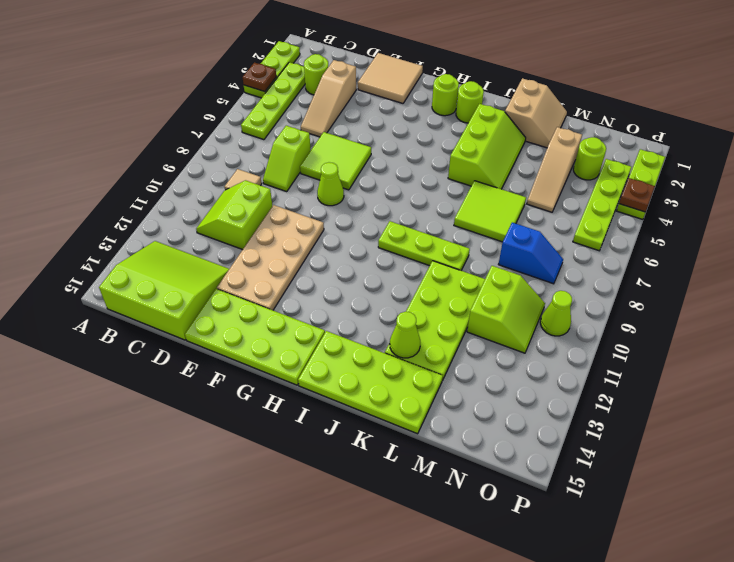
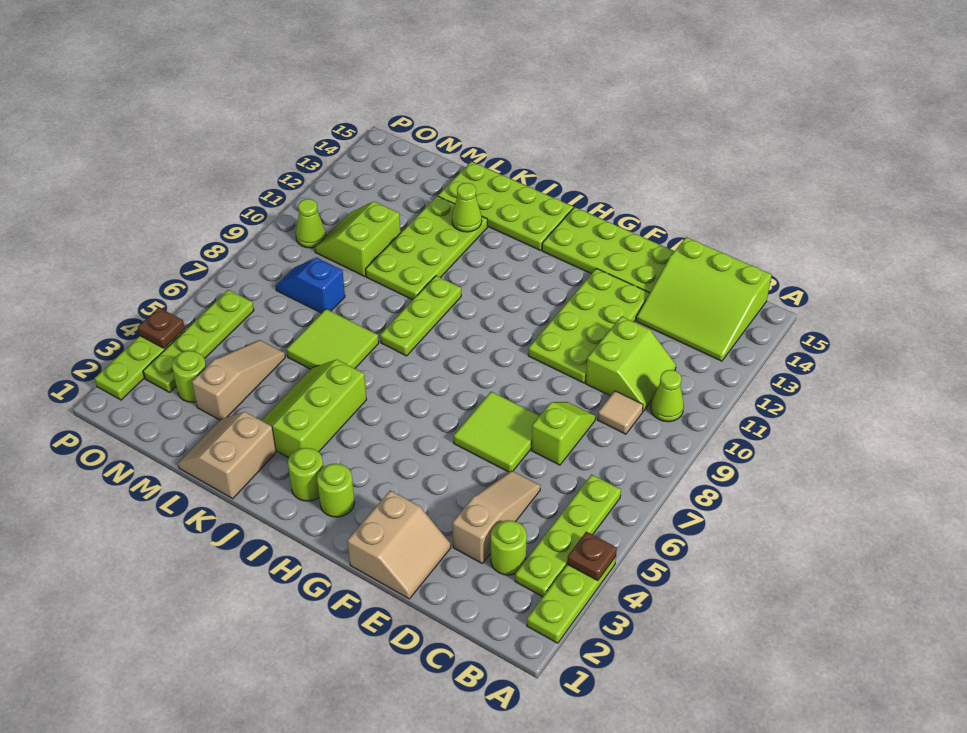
tan 2x2 tile [358,53,423,103] -> tan 2x2 slope [347,490,451,599]
tan 2x4 plate [217,205,324,310] -> lime 2x4 plate [528,268,650,383]
lime 1x1 cone [317,162,344,206] -> lime 1x1 cone moved to [651,370,684,422]
lime 1x3 plate [378,221,470,270] -> lime 1x3 plate turned to [380,276,461,356]

